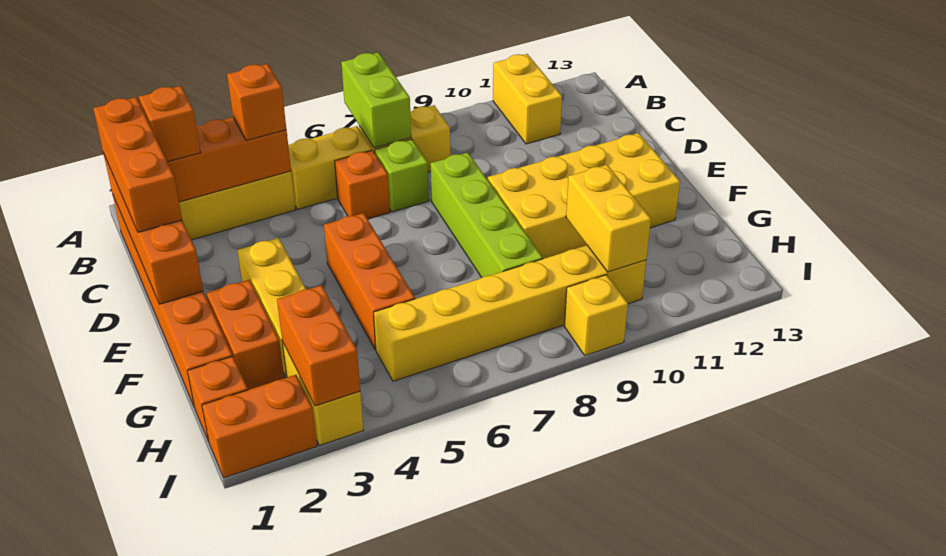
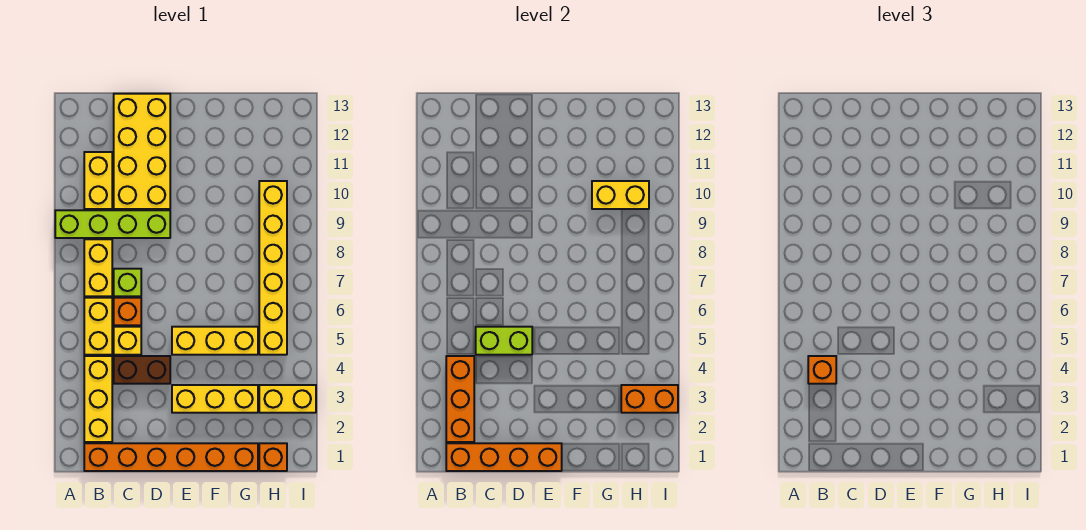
lime 1x2 brick [341,52,411,148] -> lime 1x2 brick moved to [476,327,532,355]
yellow 1x2 brick [493,54,562,144] -> yellow 1x2 brick turned to [84,152,112,209]
orange 1x3 brick [93,97,182,232] -> none
orange 1x1 brick [139,86,201,162] -> none
none -> brown 1x2 brick [114,356,170,384]
lime 1x4 brick [431,153,543,278] -> lime 1x4 brick moved to [55,210,170,238]
orange 1x3 brick [324,213,415,350] -> yellow 1x3 brick [172,327,258,355]
yellow 2x4 brick [488,133,680,259] -> yellow 2x4 brick moved to [114,94,170,209]
orange 1x2 brick [207,280,284,390] -> none
orange 1x2 brick [202,375,317,478] -> none
yellow 1x1 brick [564,275,628,355] -> yellow 1x1 brick moved to [114,327,141,355]

